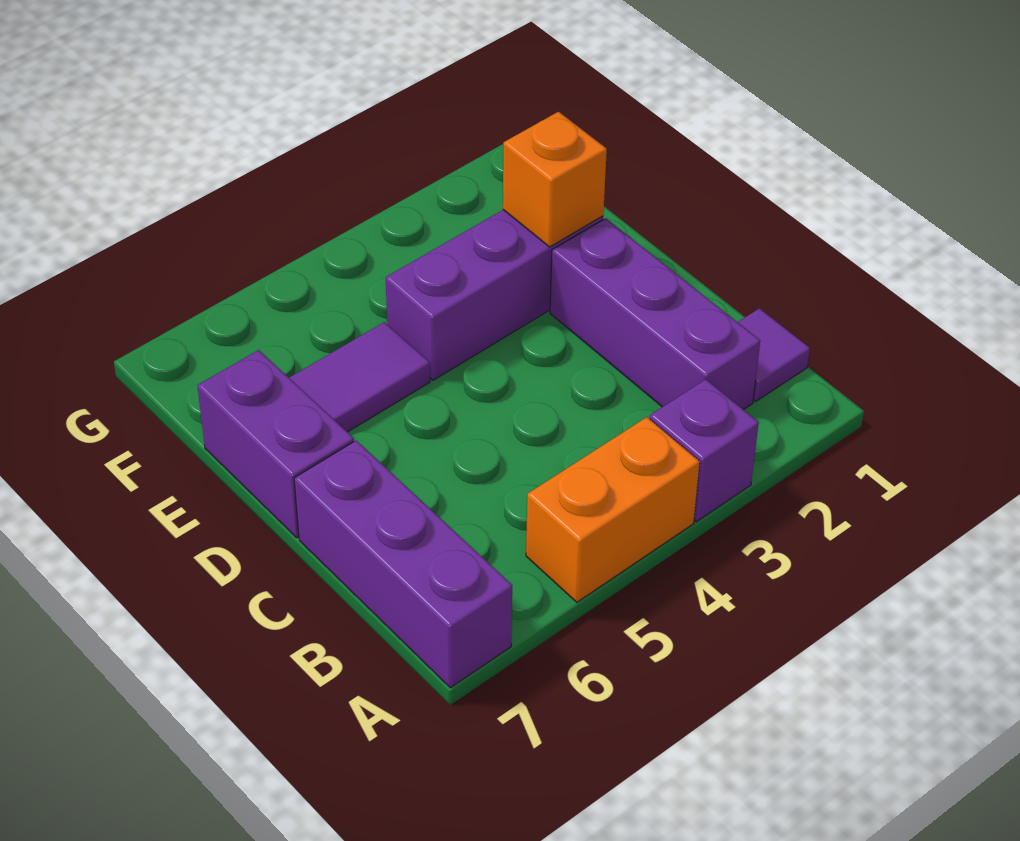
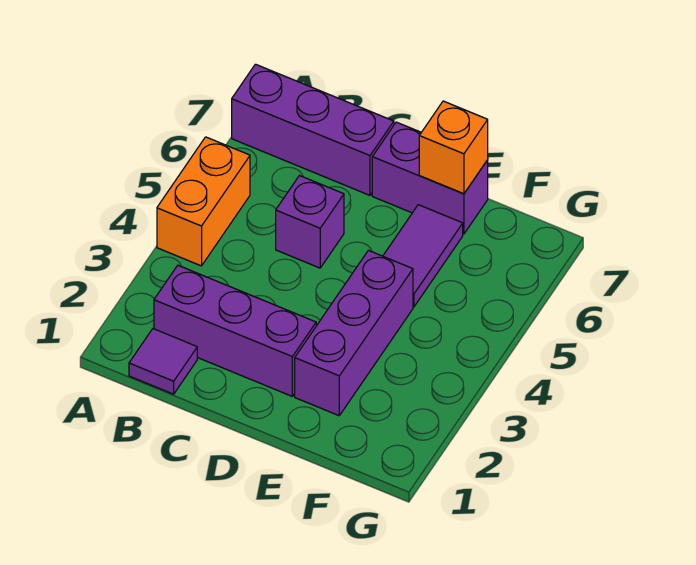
purple 1x1 brick [650,379,759,522] -> purple 1x1 brick moved to [276,176,344,268]
orange 1x1 brick [503,112,607,247] -> orange 1x1 brick moved to [419,101,488,194]

